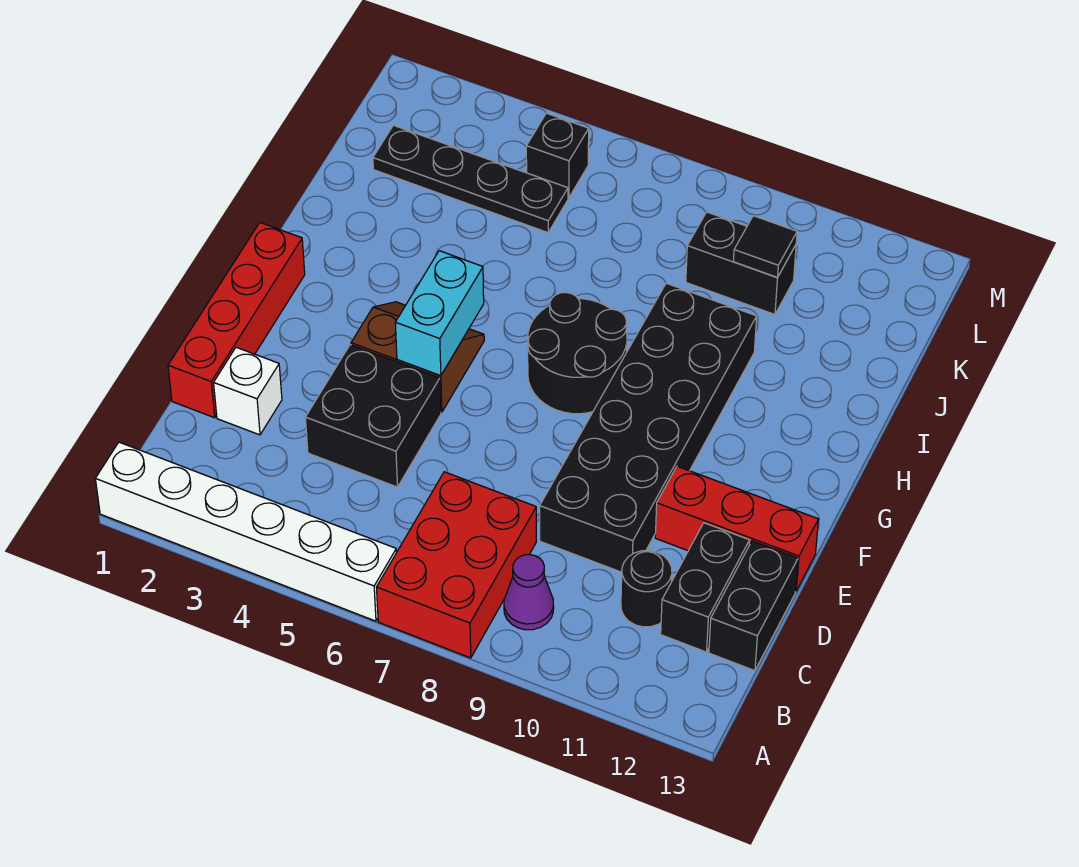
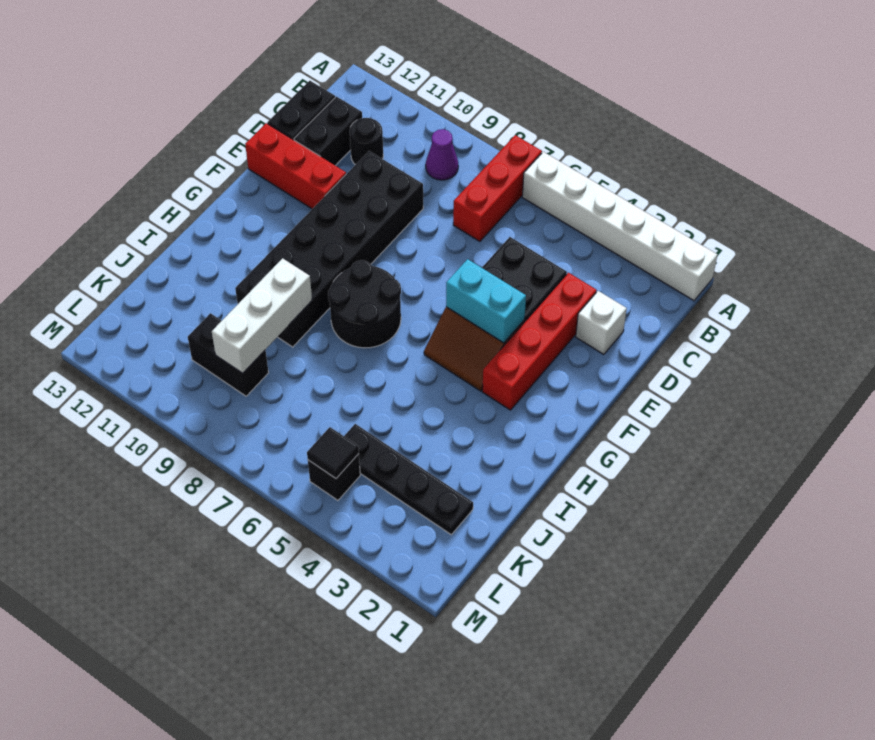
red 2x3 brick [377,472,536,658] -> red 1x3 brick [453,135,542,241]
red 1x4 brick [168,223,305,418] -> red 1x4 brick moved to [482,273,597,410]
cyan 1x2 brick [395,251,484,376] -> cyan 1x2 brick turned to [446,259,526,343]
none -> white 1x3 brick [212,258,312,373]
black 1x1 tile [733,216,797,278] -> black 1x1 tile moved to [307,427,359,478]

